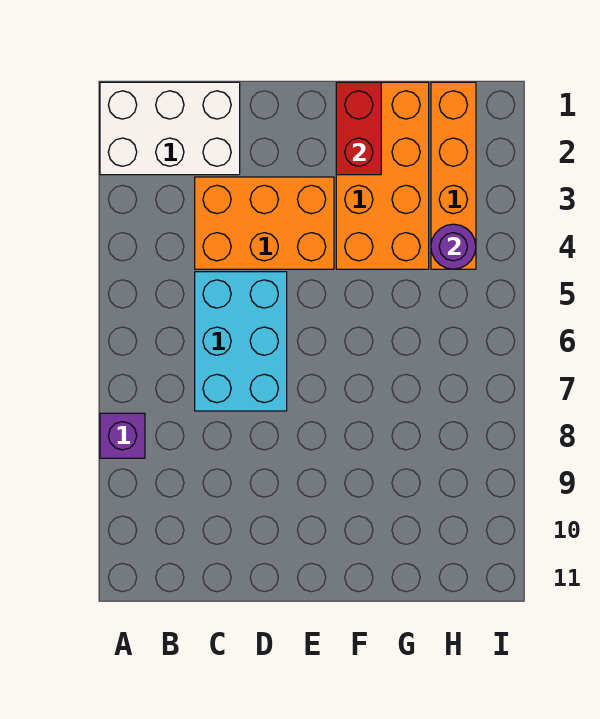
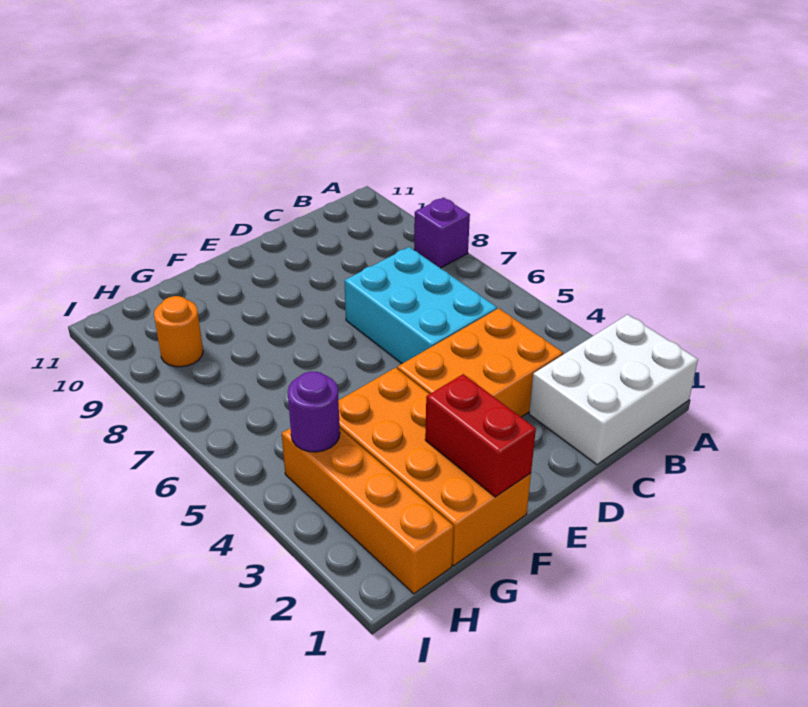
none -> orange 1x1 round brick [154,296,203,367]

